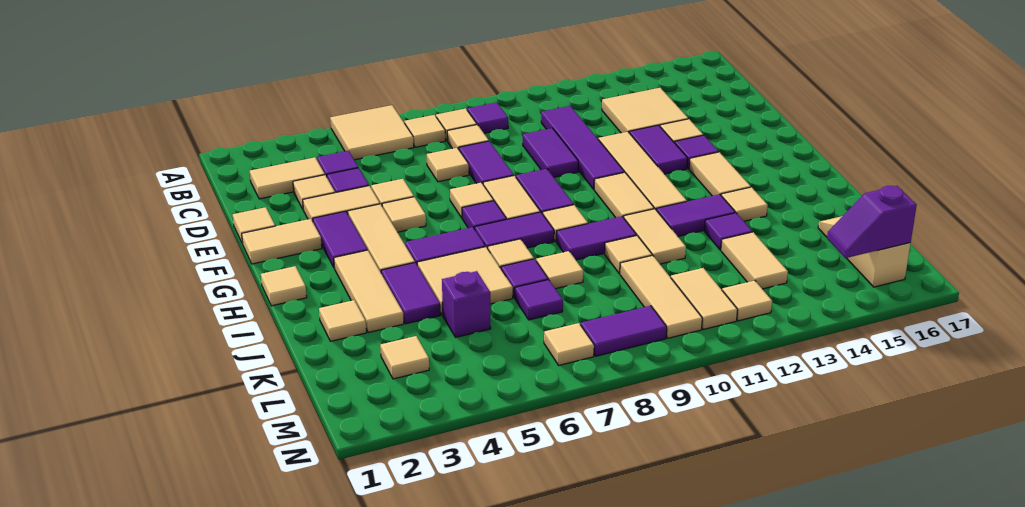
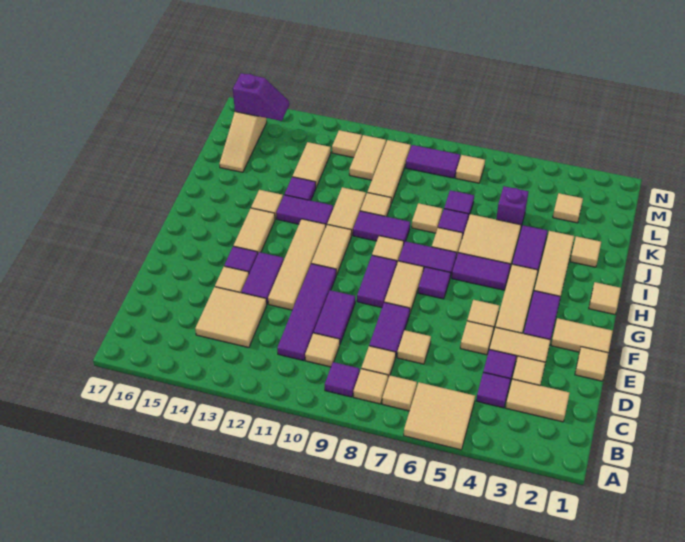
tan 1x1 tile [450,183,494,218] -> tan 1x1 tile moved to [305,333,340,367]

